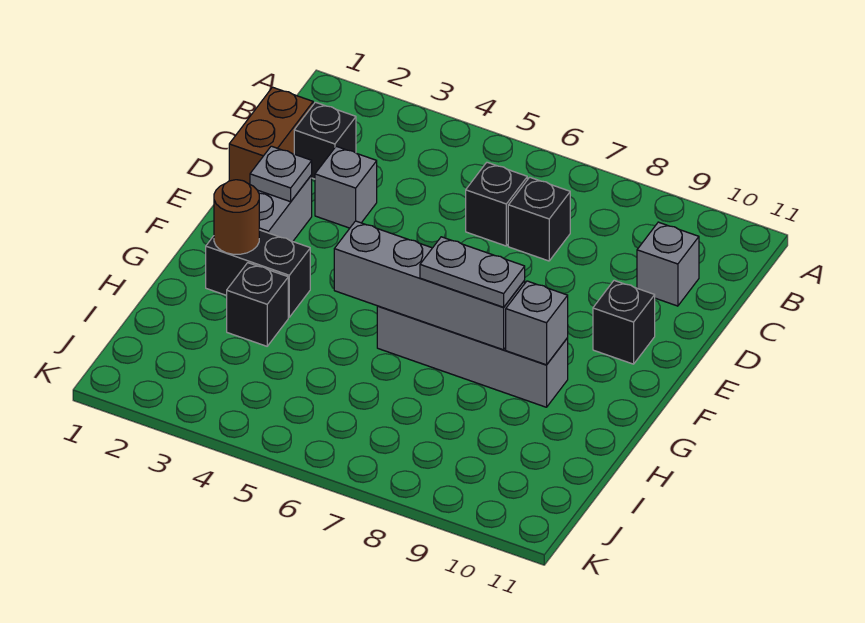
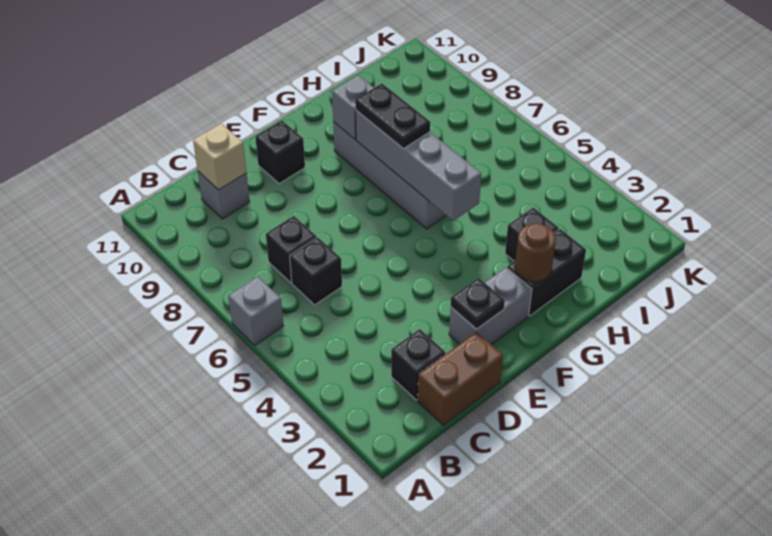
none -> tan 1x1 brick [193,124,246,190]
grey 1x1 brick [315,146,377,228] -> grey 1x1 brick moved to [228,277,283,345]
grey 1x1 plate [250,146,312,202] -> black 1x1 plate [451,278,505,329]
black 1x2 brick [206,230,310,317] -> black 1x2 brick turned to [507,229,586,316]
grey 1x2 plate [420,237,525,307] -> black 1x2 plate [355,83,430,149]

